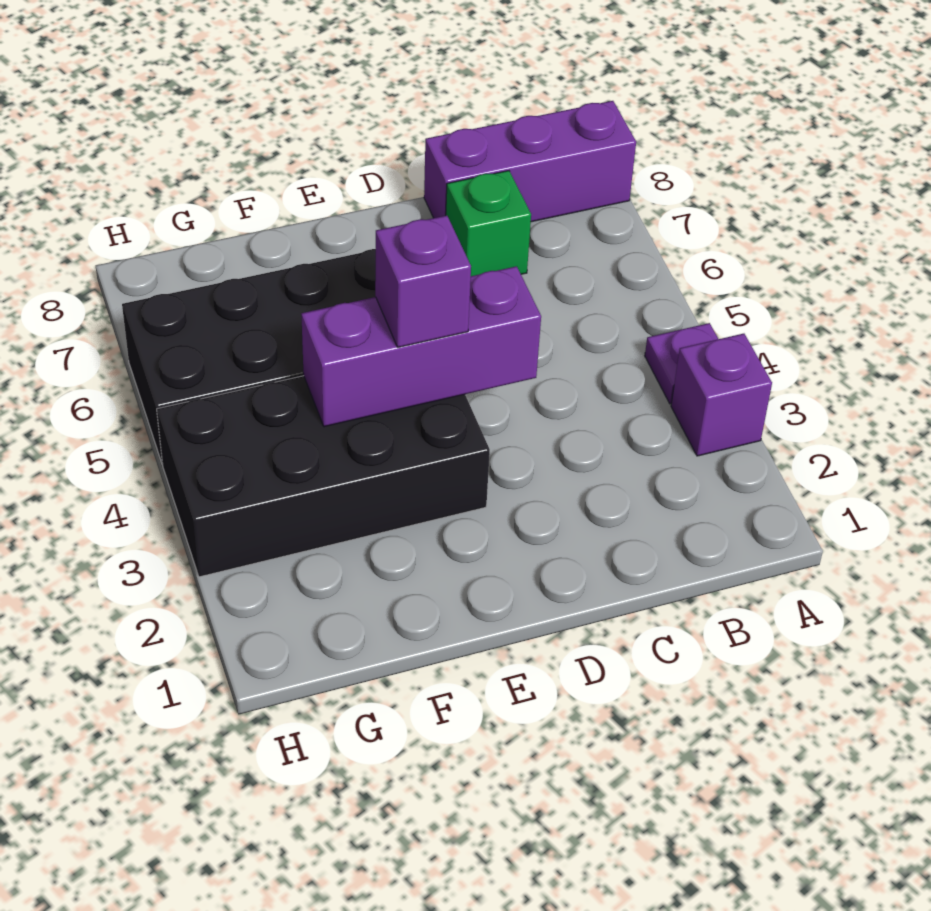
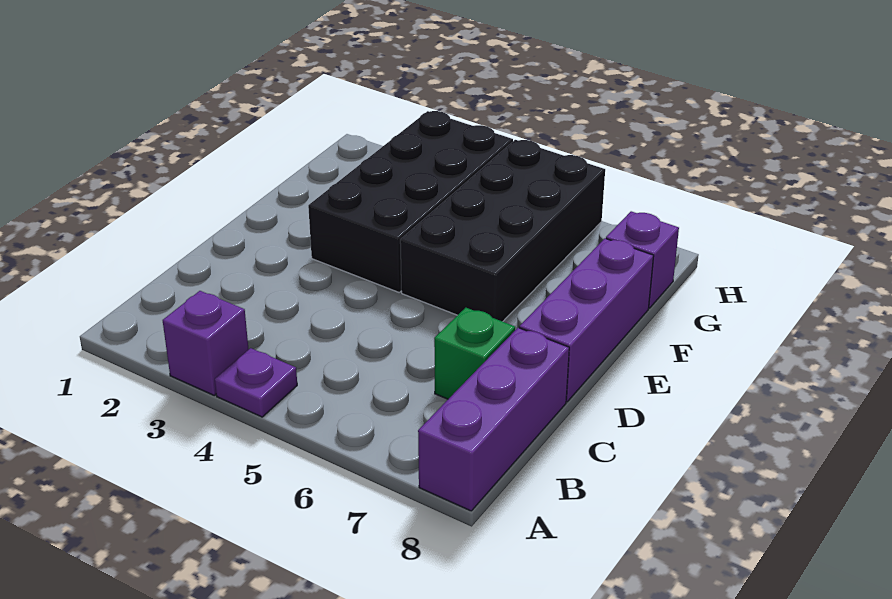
purple 1x3 brick [301,266,541,427] -> purple 1x3 brick moved to [519,238,654,402]
purple 1x1 brick [375,215,471,347] -> purple 1x1 brick moved to [606,211,679,308]

